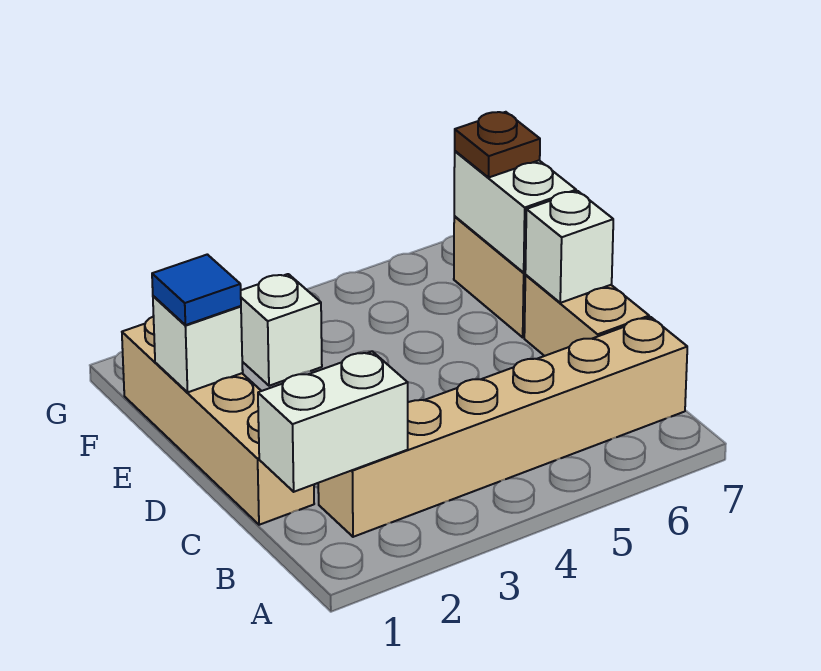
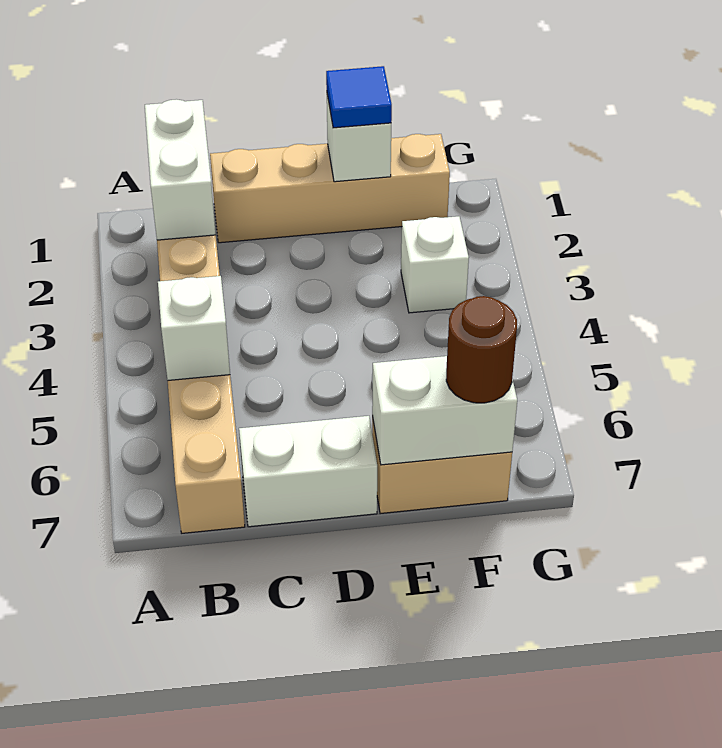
tan 1x2 brick [524,275,649,356] -> white 1x2 brick [239,416,377,527]
white 1x1 brick [525,191,613,303] -> white 1x1 brick moved to [158,276,230,380]
brown 1x1 plate [455,112,540,178] -> brown 1x1 round brick [446,296,517,403]

